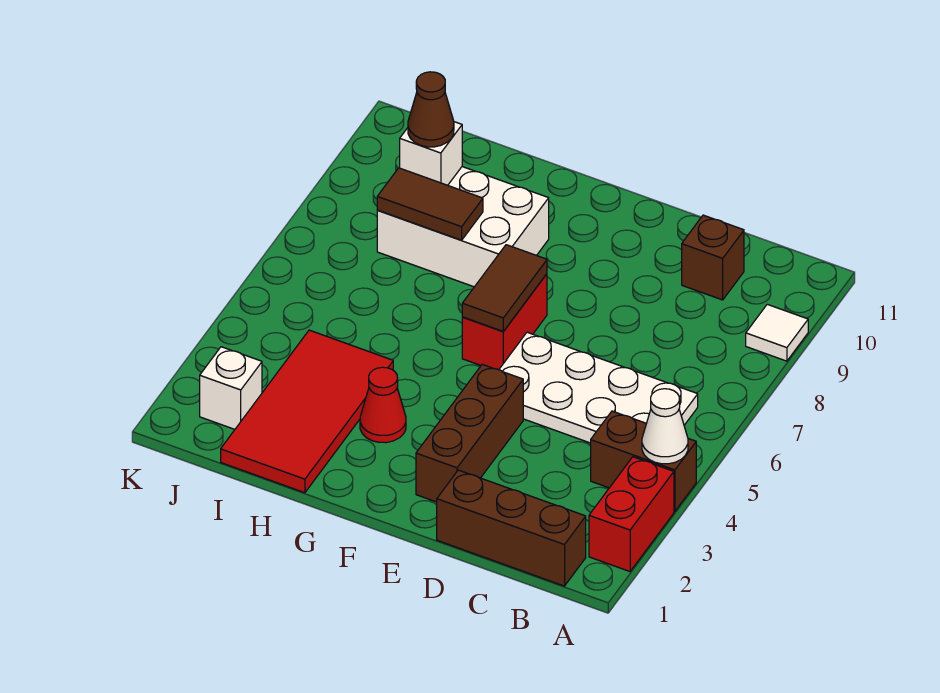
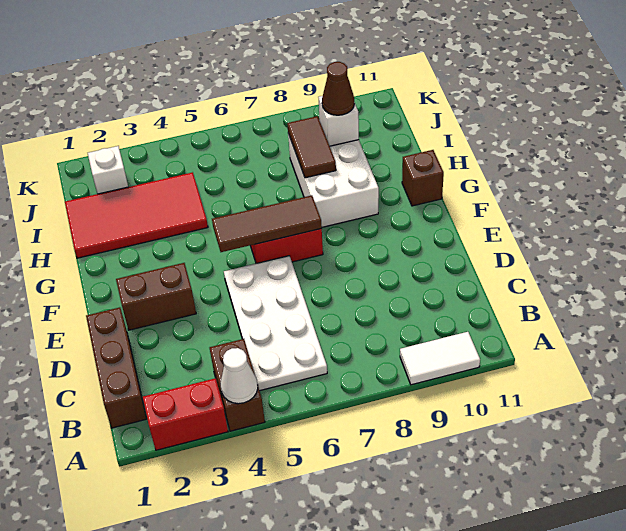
white 1x1 tile [746,304,808,361] -> white 1x2 tile [400,332,480,385]
brown 1x1 brick [682,215,744,300] -> brown 1x1 brick moved to [402,150,444,206]
brown 1x3 brick [416,364,523,502] -> brown 1x2 brick [116,263,196,330]
brown 1x2 tile [462,245,547,331] -> brown 1x3 tile [212,195,322,252]
red 1x1 cone [360,367,406,443] -> none

